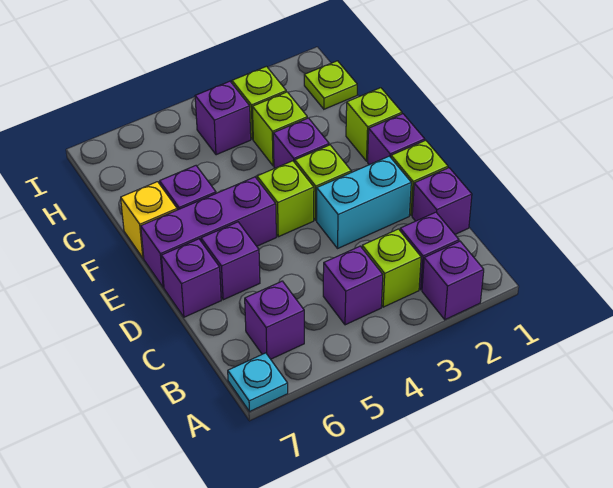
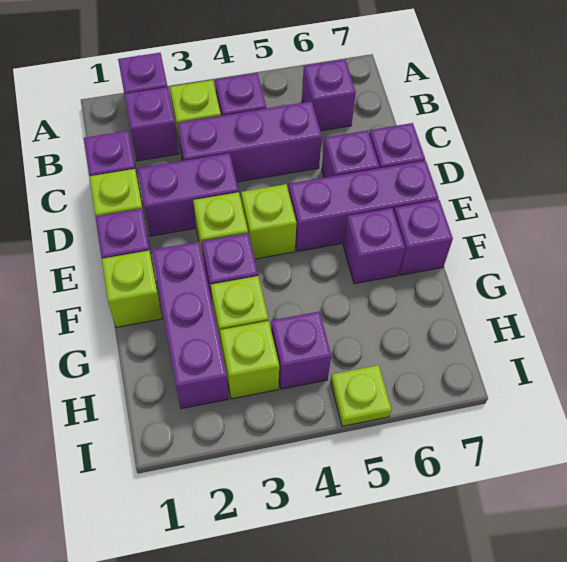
cyan 1x1 plate [228,353,288,412] -> none
none -> purple 1x3 brick [177,101,322,182]
cyan 1x2 brick [317,156,411,248] -> purple 1x2 brick [138,153,239,236]
none -> purple 1x3 brick [152,242,229,409]
yellow 1x1 brick [121,182,177,258] -> purple 1x1 brick [394,200,453,275]
lime 1x1 plate [304,61,357,109] -> lime 1x1 plate moved to [331,365,392,426]

